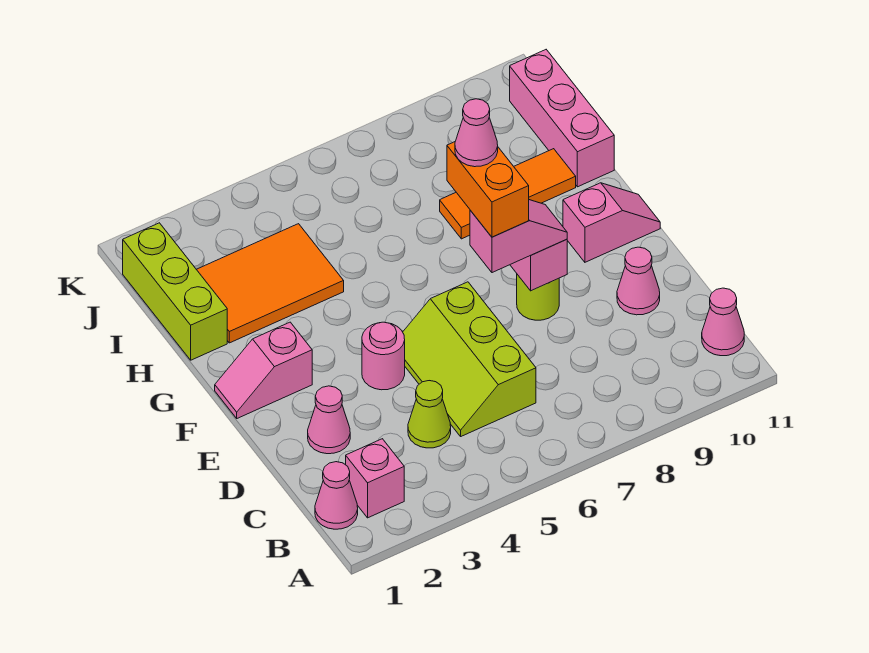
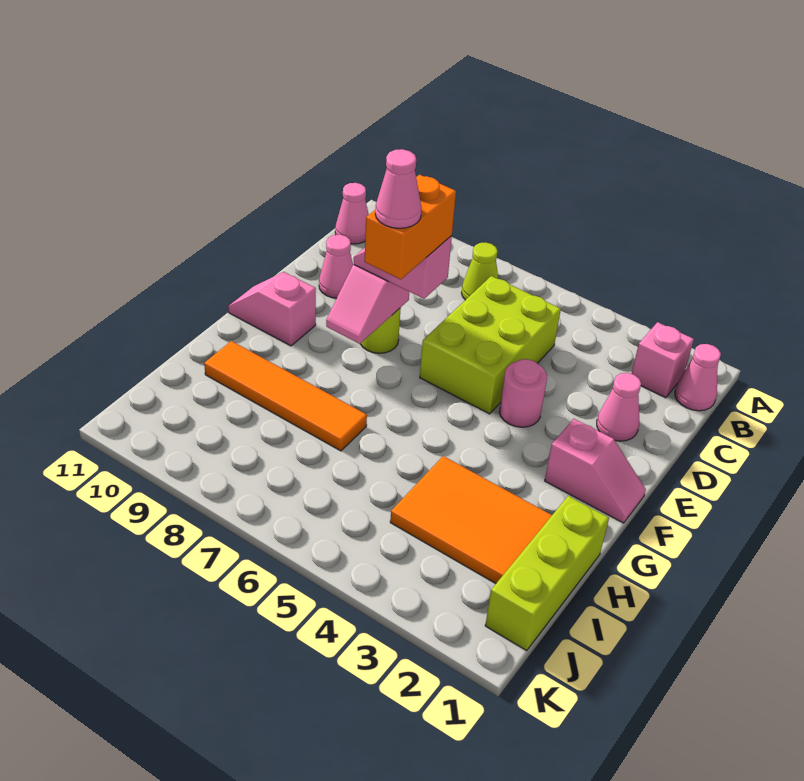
lime 1x1 cone [408,381,451,448] -> lime 1x1 cone moved to [462,242,498,300]
lime 2x3 slope [403,282,536,436] -> lime 2x3 brick [420,276,561,414]
orange 1x3 tile [440,149,576,239] -> orange 1x4 tile [204,341,367,451]
pink 1x3 brick [510,50,614,187] -> none

